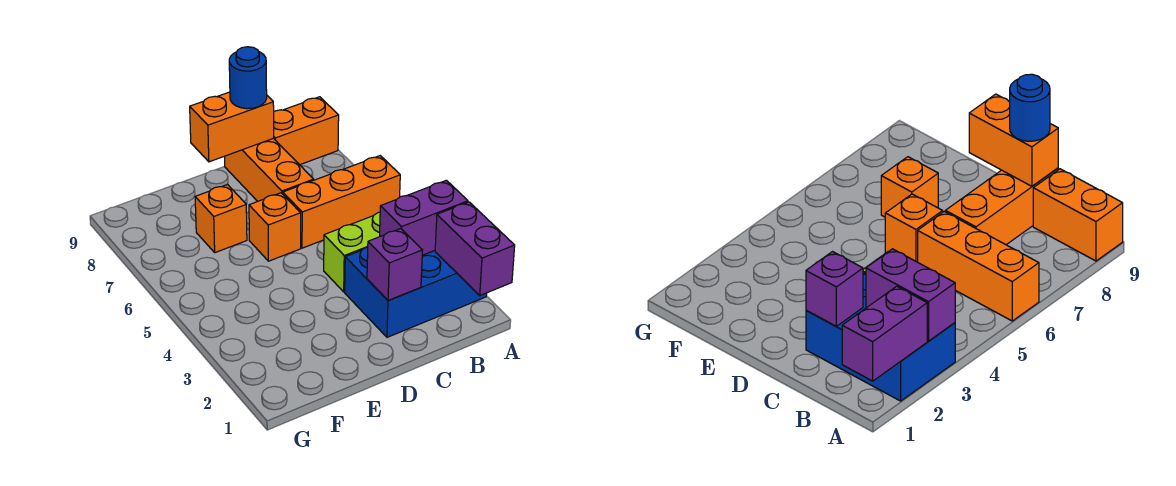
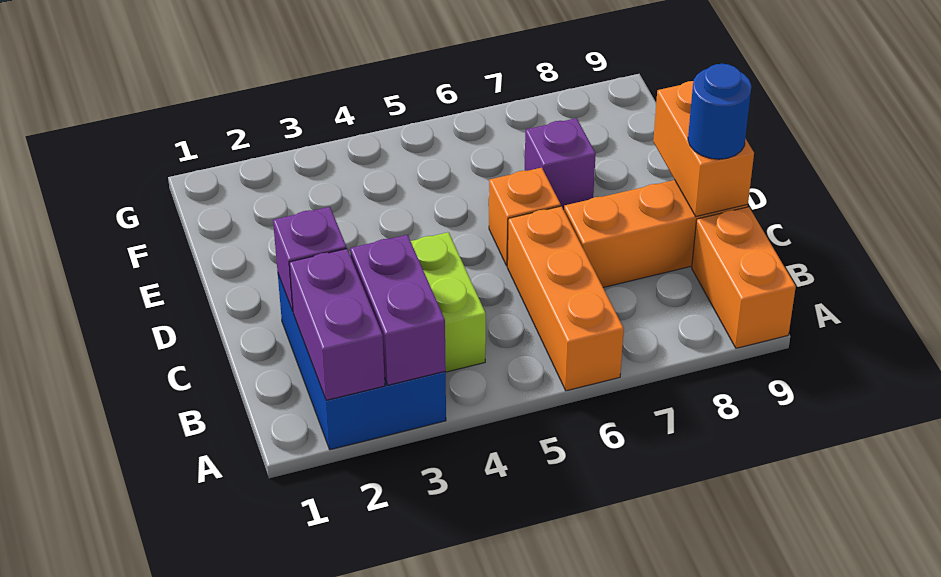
purple 1x2 brick [435,202,515,295] -> purple 1x2 brick turned to [289,249,385,400]
orange 1x1 brick [195,184,247,253] -> purple 1x1 brick [525,118,596,210]

